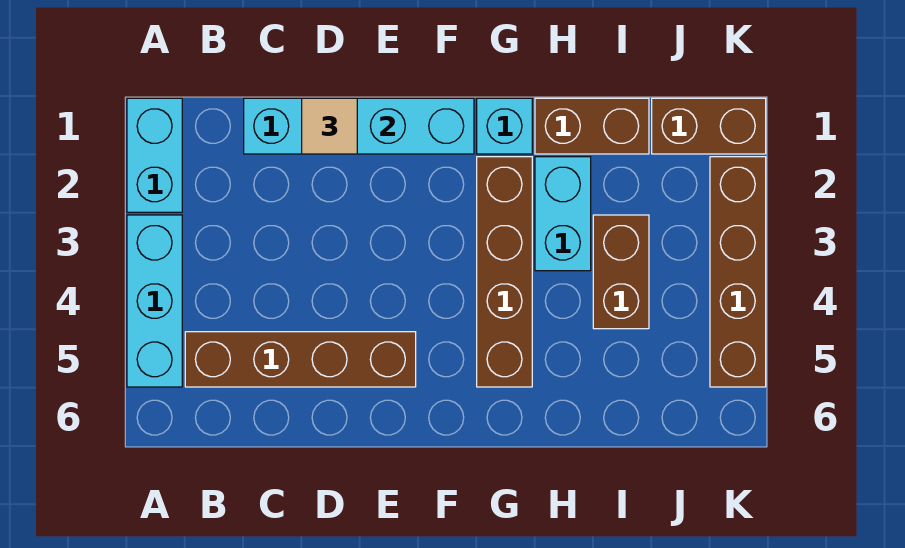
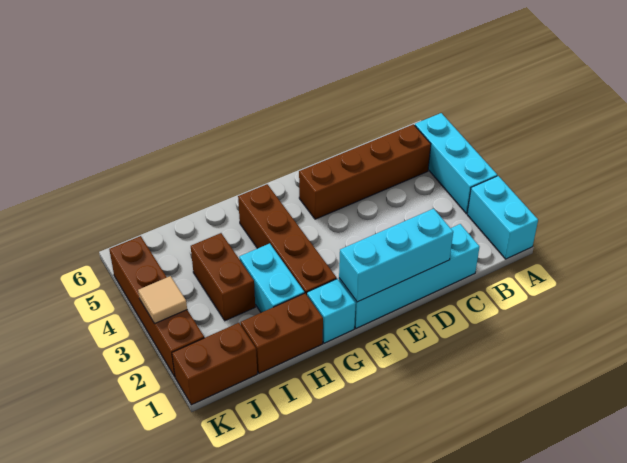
tan 1x1 tile [302,98,357,154] -> tan 1x1 tile moved to [138,276,187,324]

